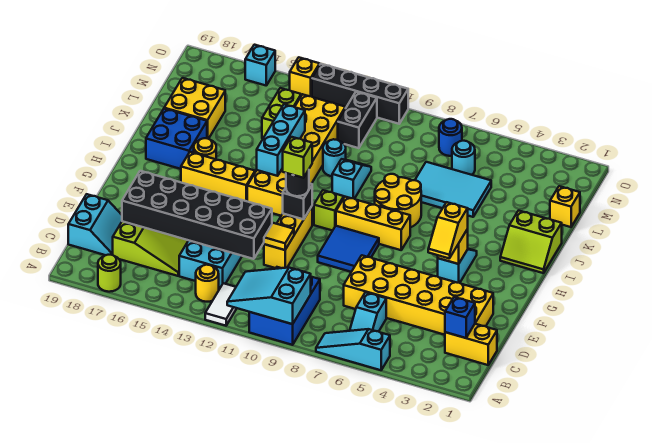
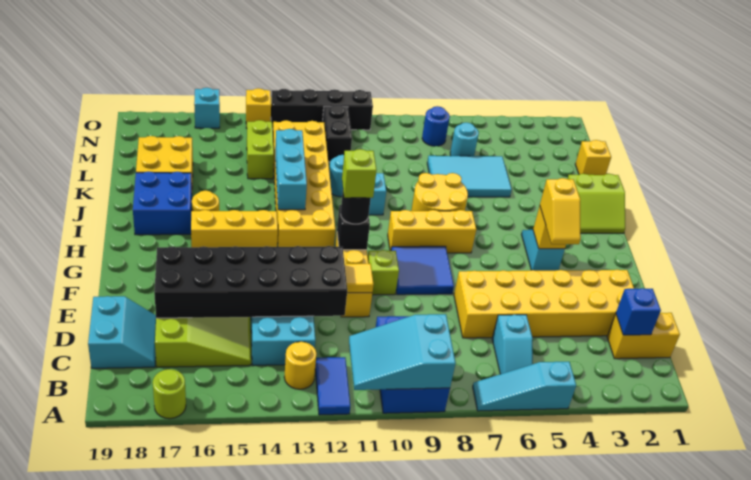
white 1x2 tile [205,283,237,326] -> blue 1x2 tile [315,357,350,415]
lime 1x1 brick [314,190,344,231] -> lime 1x1 brick moved to [368,250,399,295]

